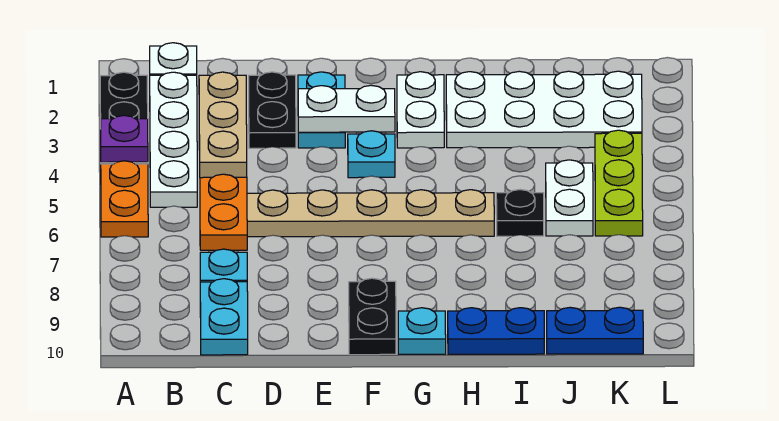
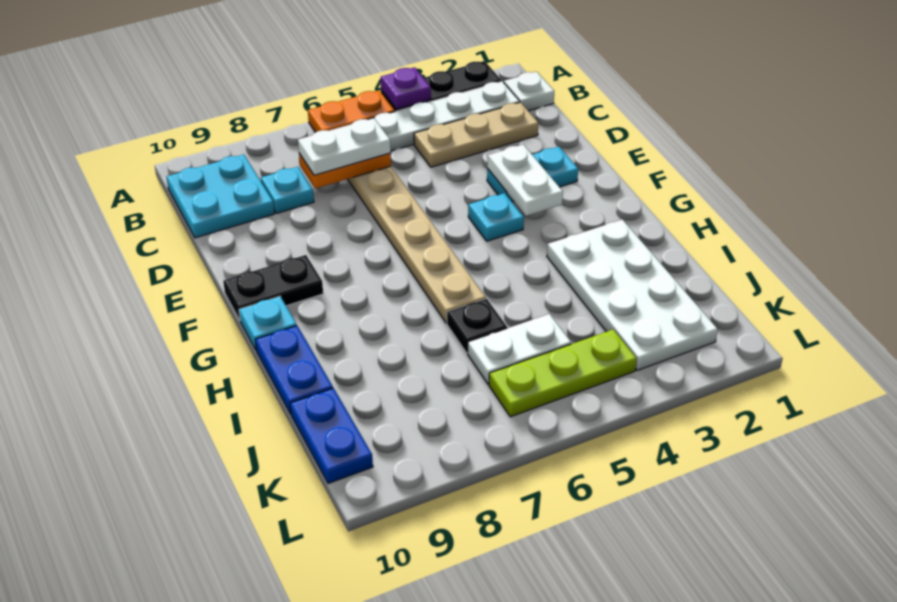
cyan 1x2 plate [200,279,248,355] -> cyan 2x2 plate [166,155,274,238]
black 1x2 plate [249,72,296,148] -> none
white 1x2 plate [397,72,444,148] -> white 1x2 plate moved to [298,118,391,175]

